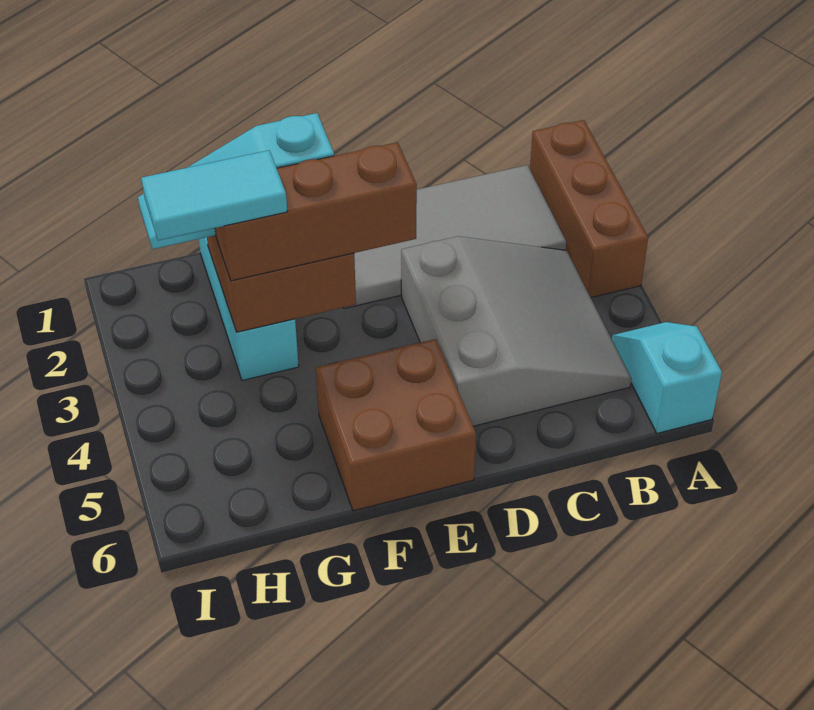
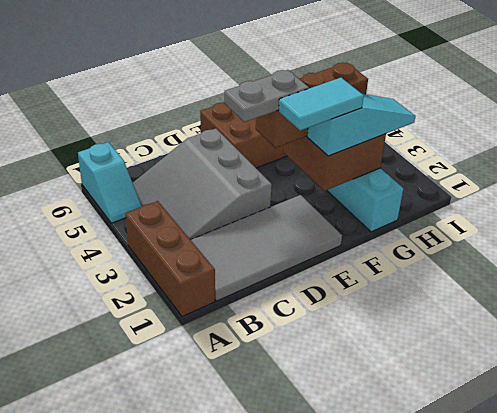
none -> grey 1x2 plate [224,70,309,122]
cyan 1x2 tile [141,150,287,240] -> cyan 1x2 tile moved to [278,78,364,131]

